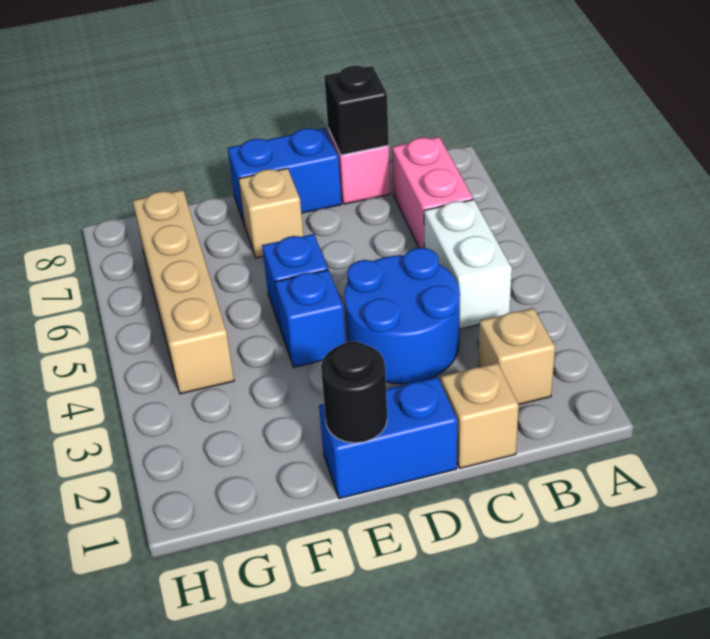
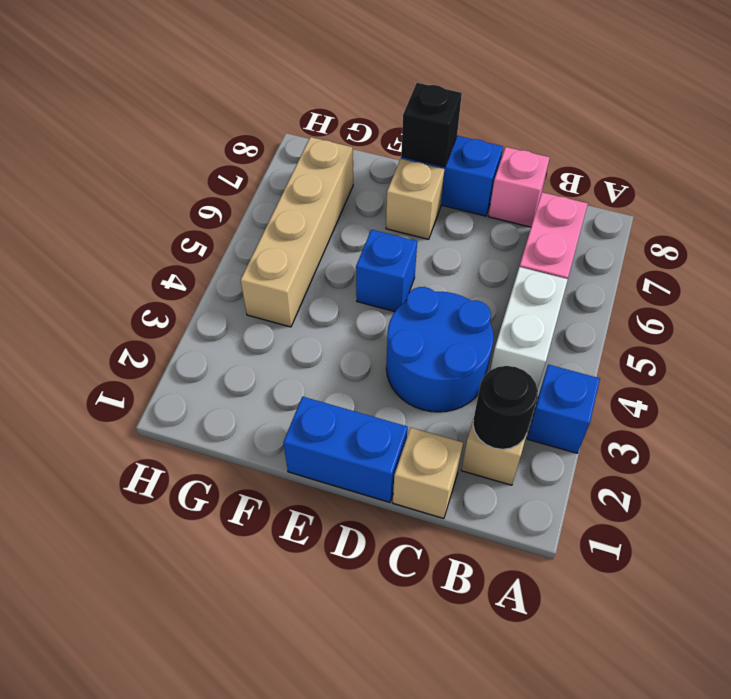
black 1x1 brick [324,66,389,155] -> black 1x1 brick moved to [401,83,462,167]
black 1x1 round brick [321,342,387,443] -> black 1x1 round brick moved to [473,366,538,449]
blue 1x1 brick [275,270,346,367] -> blue 1x1 brick moved to [527,365,600,453]

